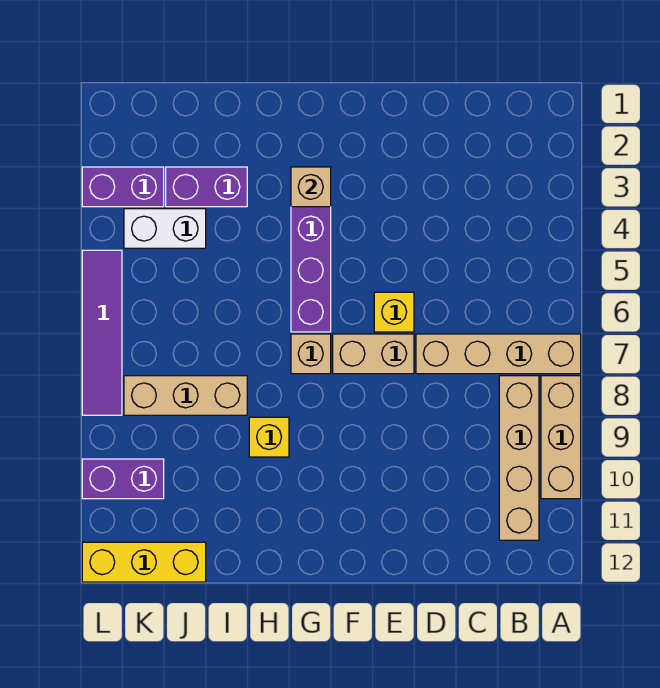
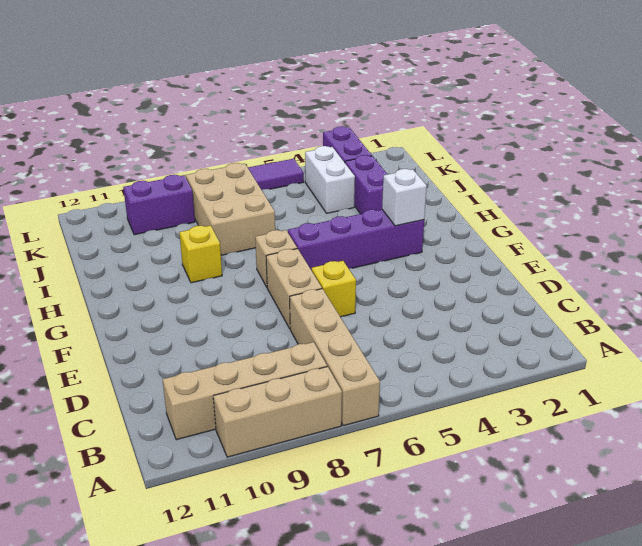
tan 1x1 brick [291,167,331,207] -> white 1x1 brick [382,169,427,226]
tan 1x3 brick [124,376,247,415] -> tan 2x3 brick [186,163,275,255]
yellow 1x3 brick [82,542,206,582] -> none
purple 1x2 brick [82,459,164,499] -> purple 1x2 brick turned to [123,175,195,235]

